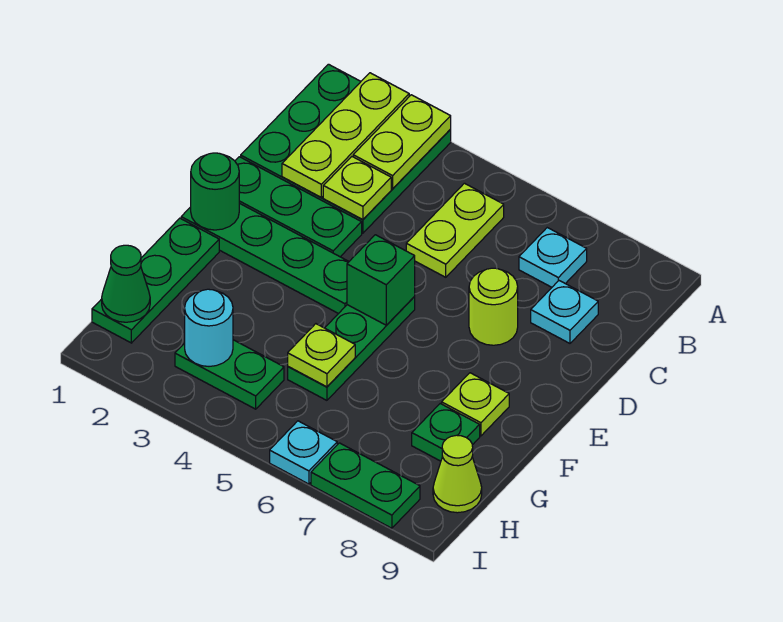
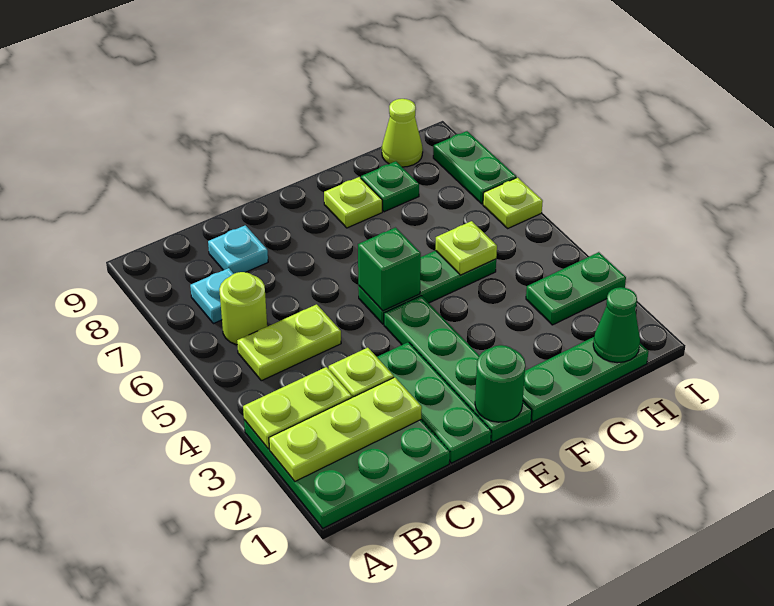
lime 1x1 round brick [469,268,518,345] -> lime 1x1 round brick moved to [219,272,267,345]
green 1x2 plate [175,340,284,409] -> green 1x2 plate turned to [526,252,626,325]
cyan 1x1 round brick [185,289,233,366] -> none
cyan 1x1 plate [270,421,337,484] -> lime 1x1 plate [483,178,543,228]

